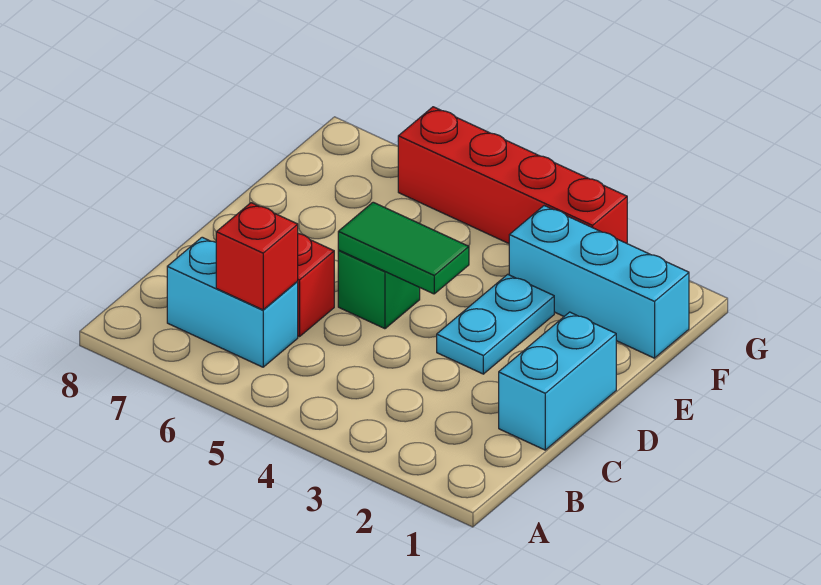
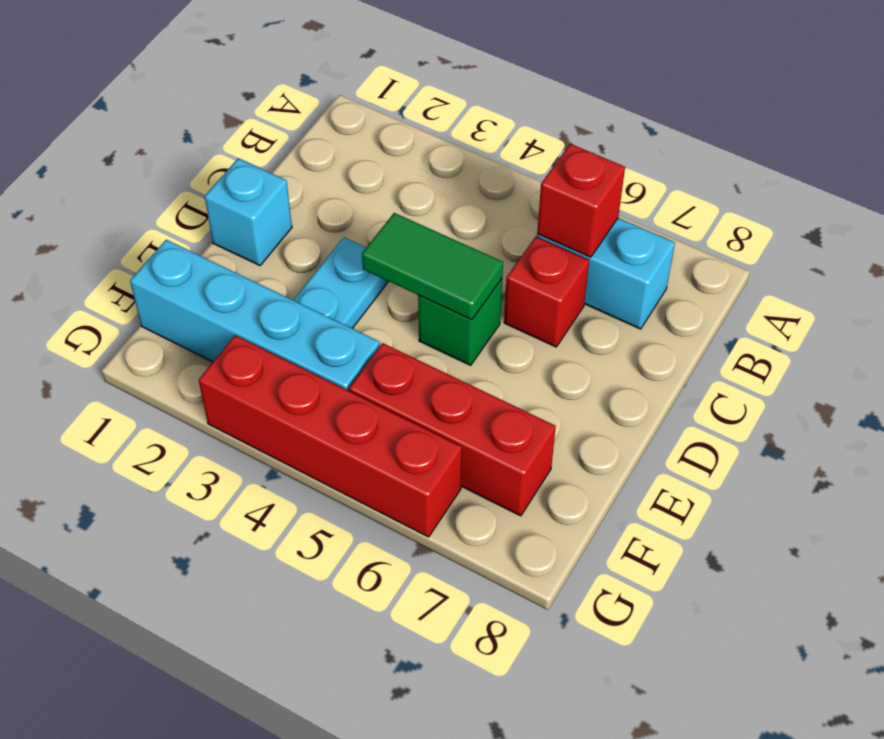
cyan 1x2 brick [499,312,616,450] -> cyan 1x1 brick [205,158,292,265]
cyan 1x3 brick [509,206,689,358] -> cyan 1x4 brick [130,240,380,391]
none -> red 1x3 brick [349,343,556,516]

